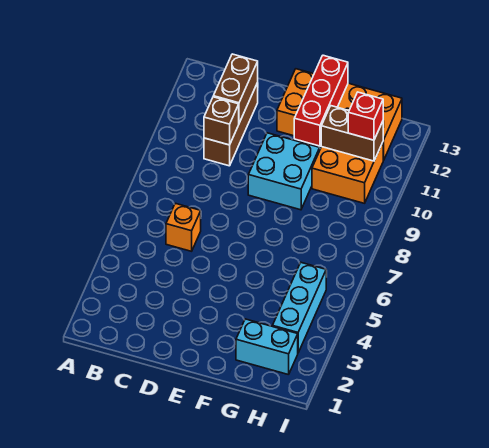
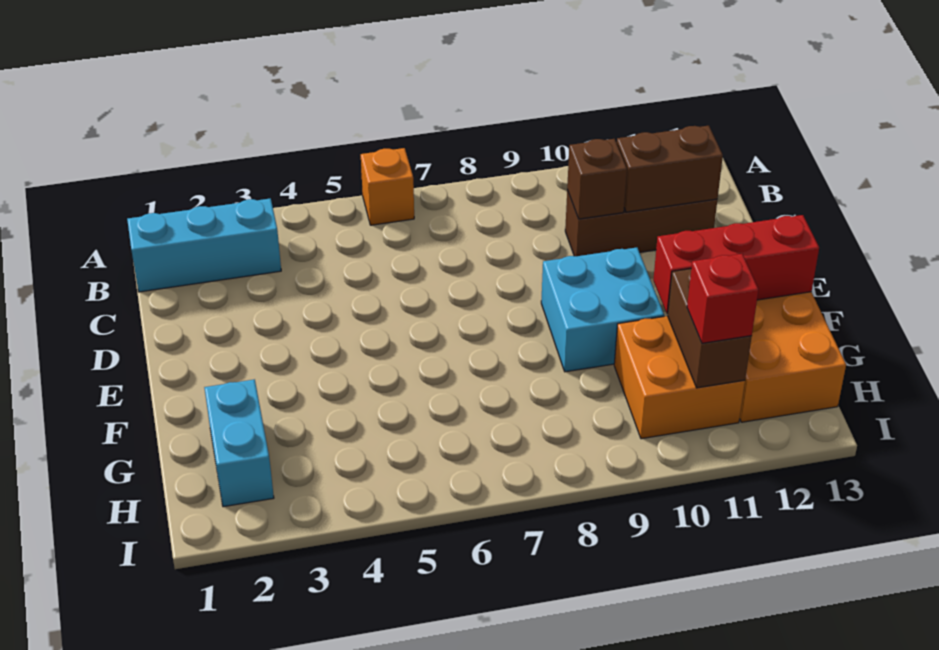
orange 1x1 brick [166,203,201,251] -> orange 1x1 brick moved to [361,148,414,225]
cyan 1x3 brick [273,263,326,352] -> cyan 1x3 brick moved to [127,198,281,292]

